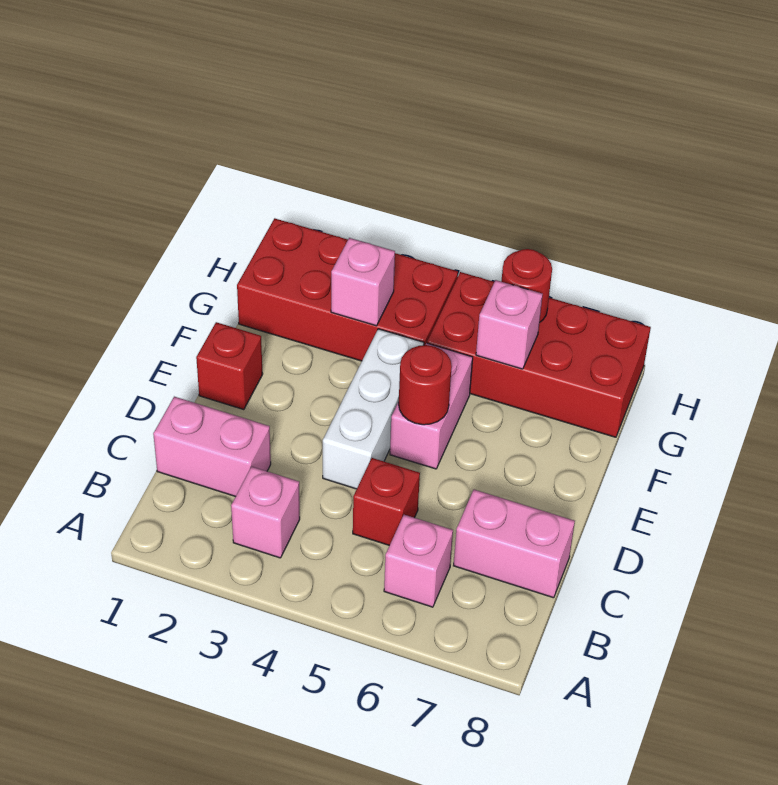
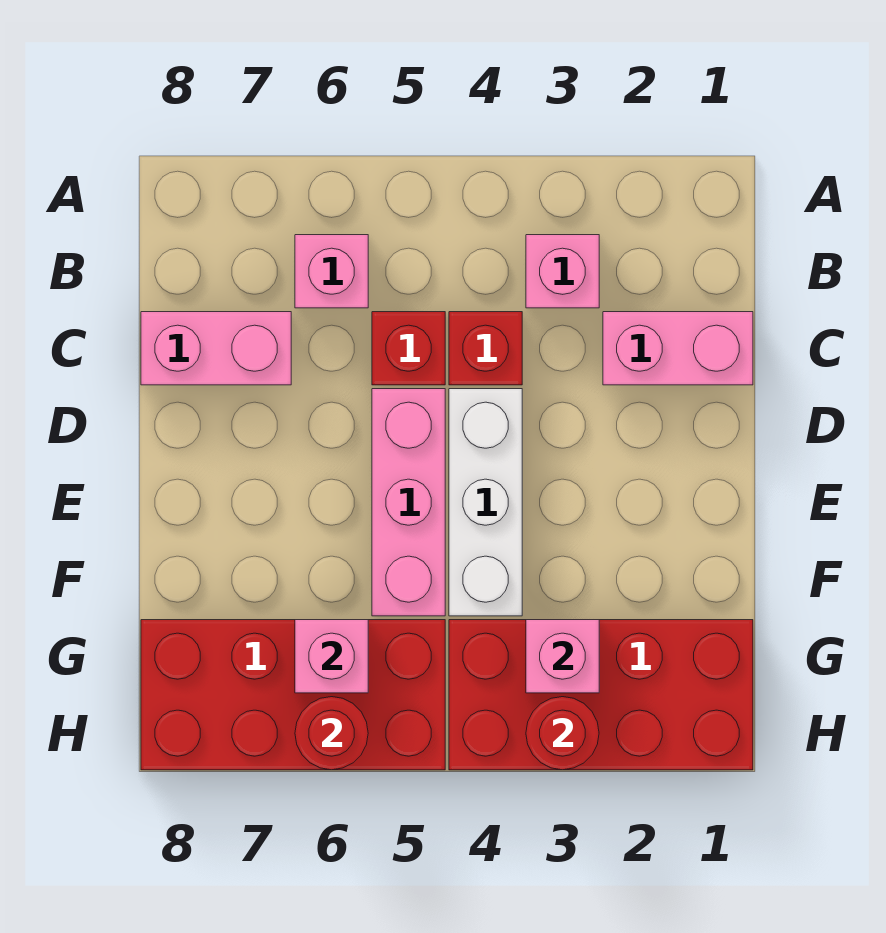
red 1x1 brick [196,322,263,410] -> red 1x1 brick moved to [449,312,522,385]
pink 1x2 brick [390,343,473,469] -> pink 1x3 brick [372,389,445,616]
red 1x1 round brick [399,345,452,425] -> red 1x1 round brick moved to [526,697,599,770]

